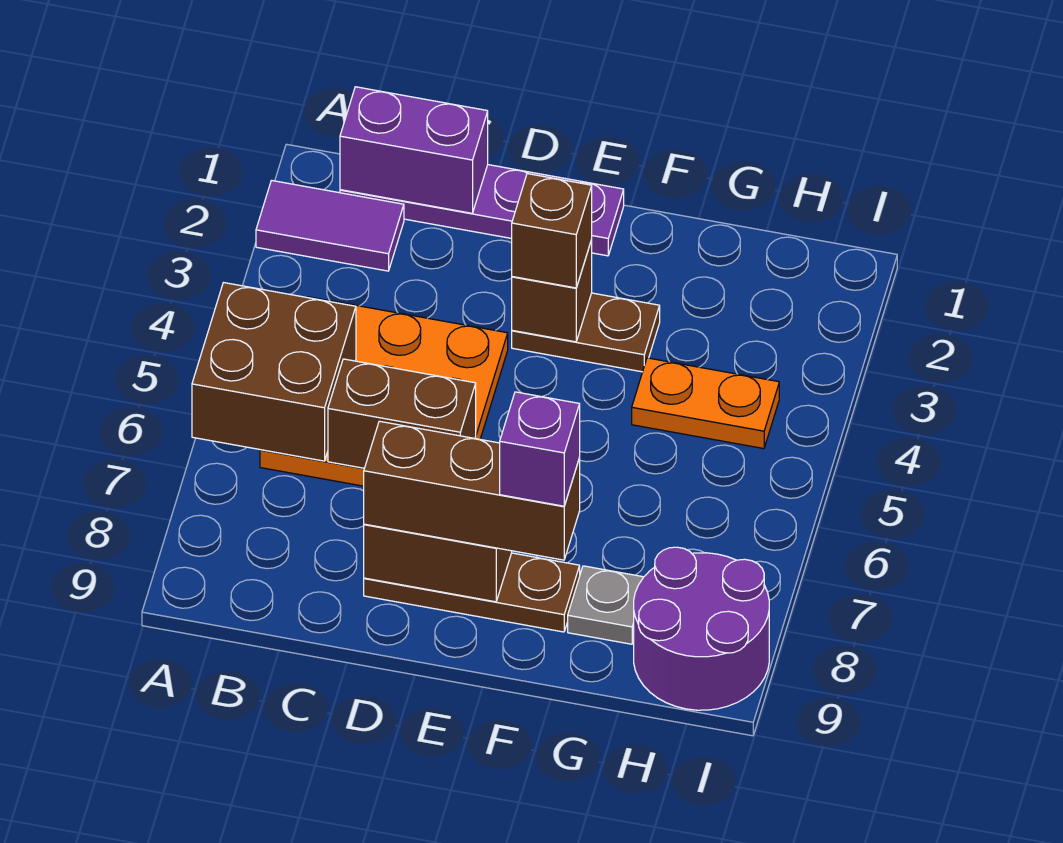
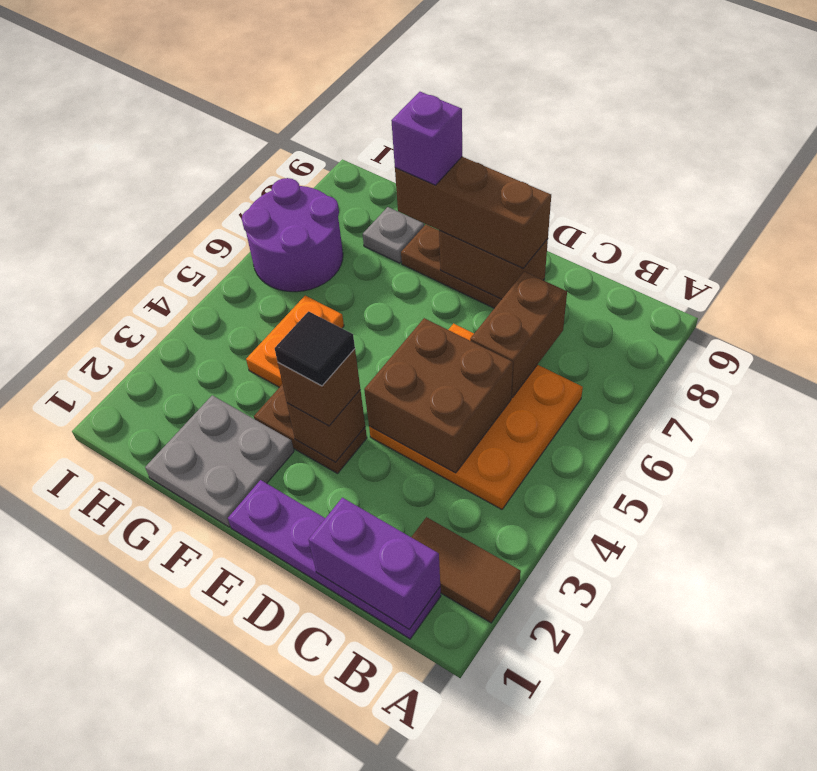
purple 1x2 tile [256,180,404,271] -> brown 1x2 tile [411,517,521,623]
brown 2x2 brick [192,283,356,461] -> brown 2x2 brick moved to [364,318,513,473]
brown 1x2 brick [328,359,476,468] -> brown 1x2 brick turned to [470,272,567,397]
none -> black 1x1 tile [275,311,355,386]
none -> grey 2x2 plate [145,395,294,527]
orange 1x2 plate [632,358,779,449] -> orange 1x2 plate turned to [246,296,344,387]
purple 2x2 round brick [634,547,769,710] -> purple 2x2 round brick moved to [242,178,343,292]

